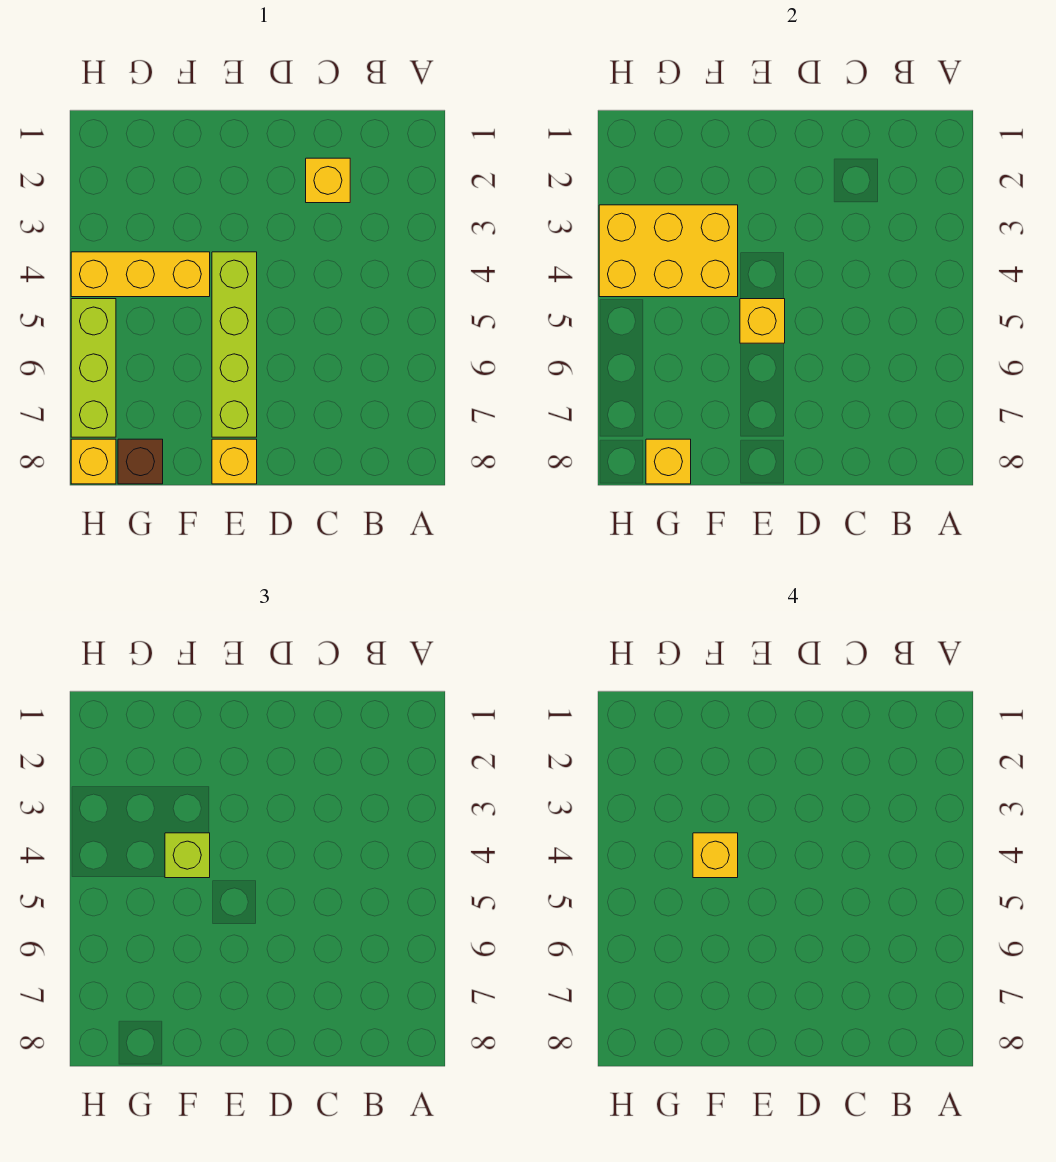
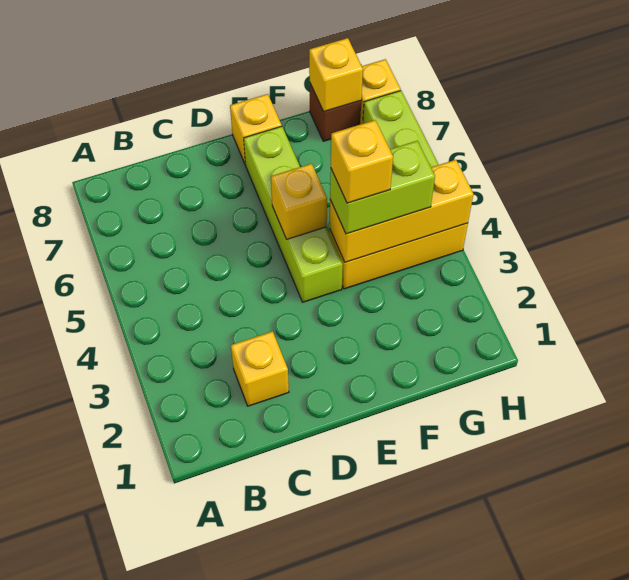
yellow 2x3 brick [599,205,738,297] -> yellow 1x3 brick [330,160,473,262]
lime 1x1 brick [165,833,210,878] -> lime 1x2 brick [330,141,435,234]

